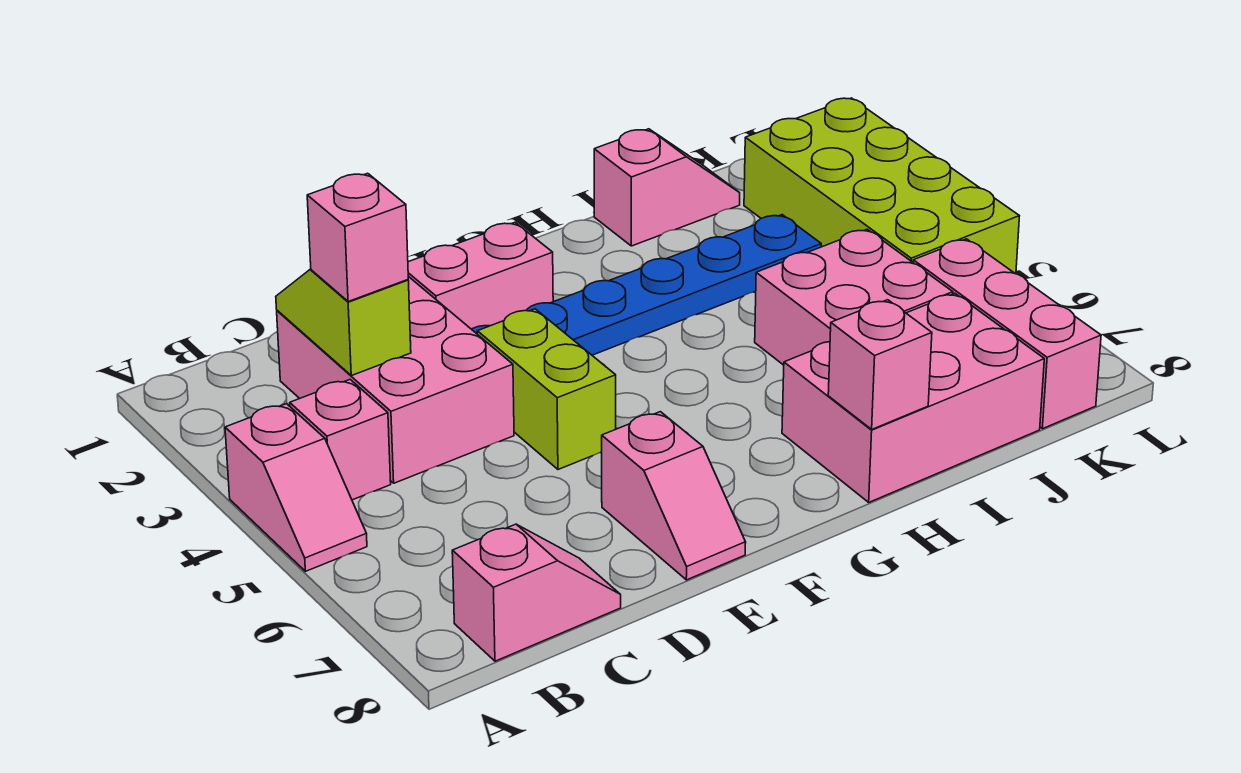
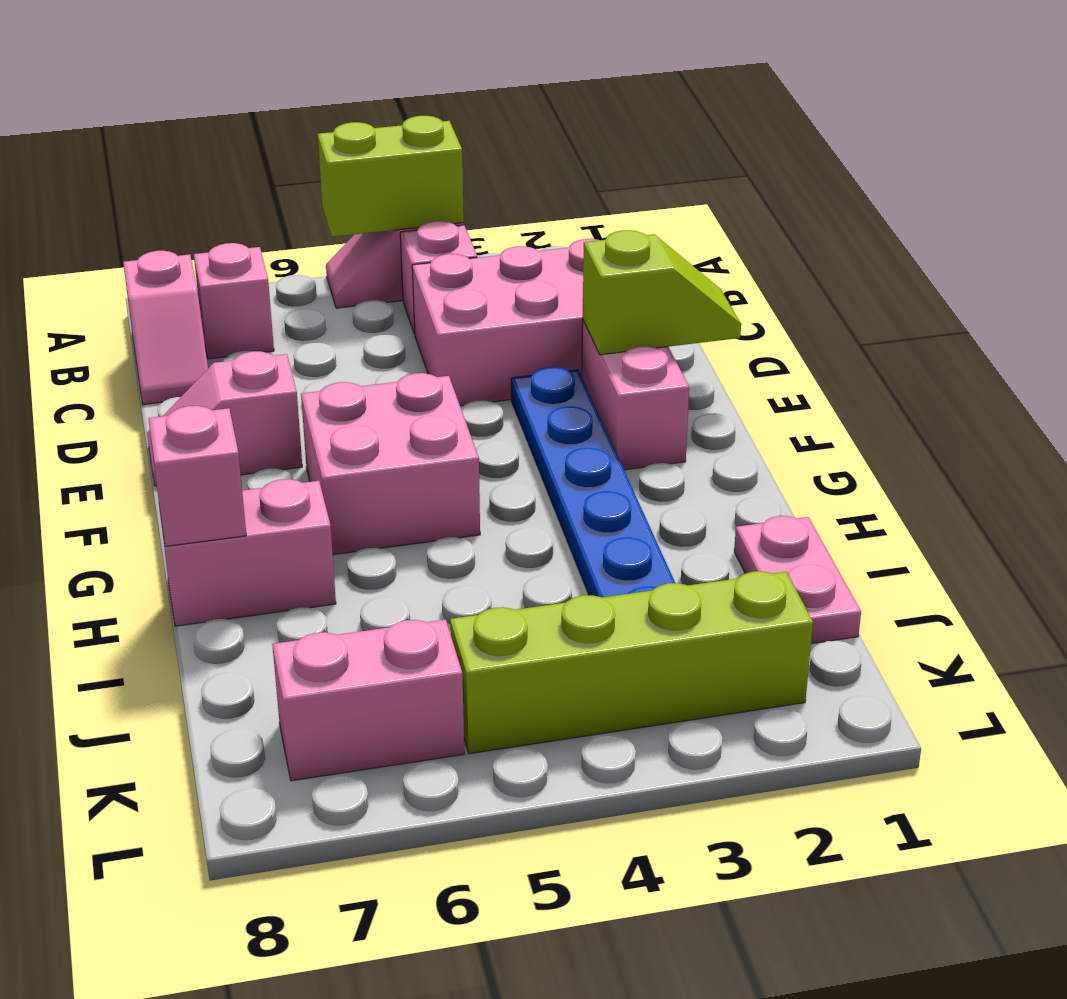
lime 1x2 slope [276,269,411,376] -> lime 1x2 slope moved to [583,230,741,355]
pink 1x1 brick [307,173,408,302] -> pink 1x1 brick moved to [194,243,274,359]
lime 1x2 brick [477,309,616,469] -> lime 1x2 brick moved to [318,116,464,237]
pink 2x3 brick [782,293,1044,502] -> pink 1x2 brick [159,479,336,626]
pink 1x2 slope [594,129,740,246] -> pink 1x2 plate [734,516,861,644]
pink 2x2 brick [755,229,953,365] -> pink 2x2 brick moved to [301,373,480,555]
lime 2x4 brick [744,98,1019,274] -> lime 1x4 brick [450,571,813,754]
pink 1x3 brick [913,239,1101,429] -> pink 1x2 brick [272,619,464,781]

